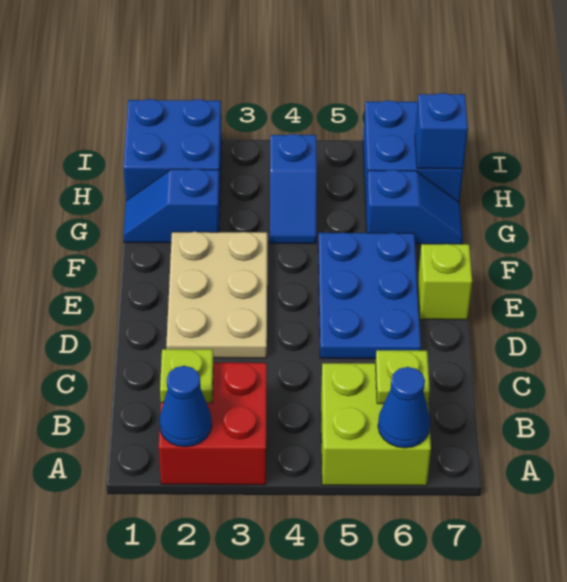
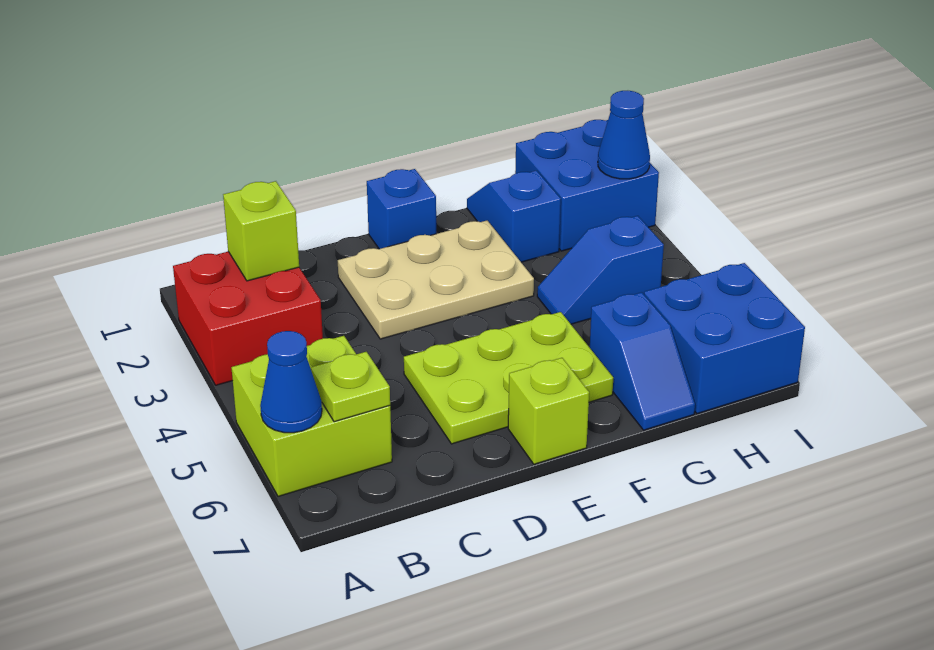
blue 1x1 cone [159,366,212,447] -> blue 1x1 cone moved to [598,91,650,179]
lime 1x1 plate [160,349,213,403] -> lime 1x1 brick [223,181,299,281]
blue 2x3 plate [318,232,421,359] -> lime 2x3 plate [404,312,613,444]
blue 1x1 brick [415,93,468,169] -> blue 1x1 brick moved to [367,169,436,249]

